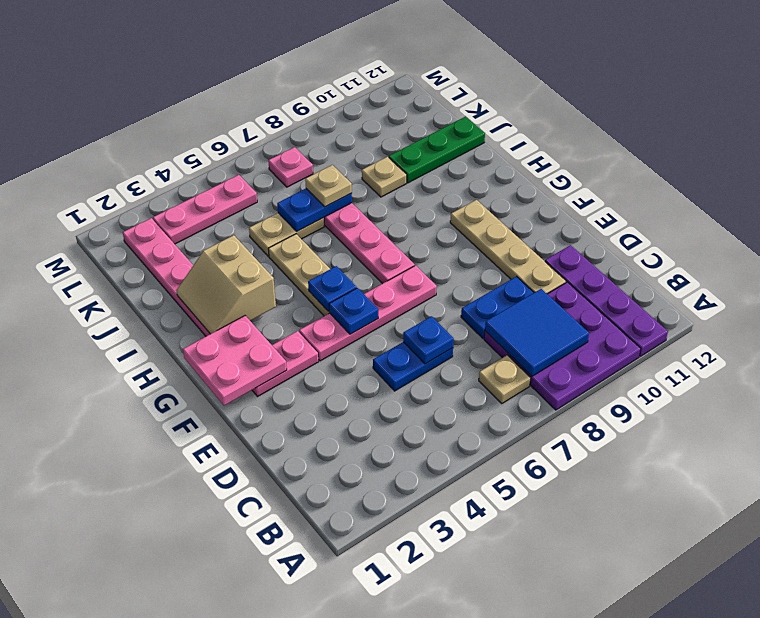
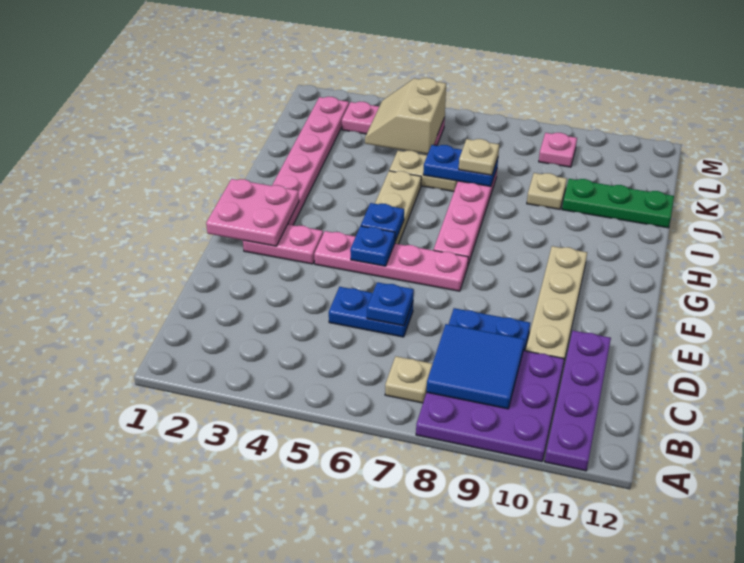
tan 2x2 slope [177,235,276,334] -> tan 2x2 slope moved to [365,78,446,154]
pink 1x1 plate [268,147,313,187] -> pink 1x1 plate moved to [539,133,577,167]

